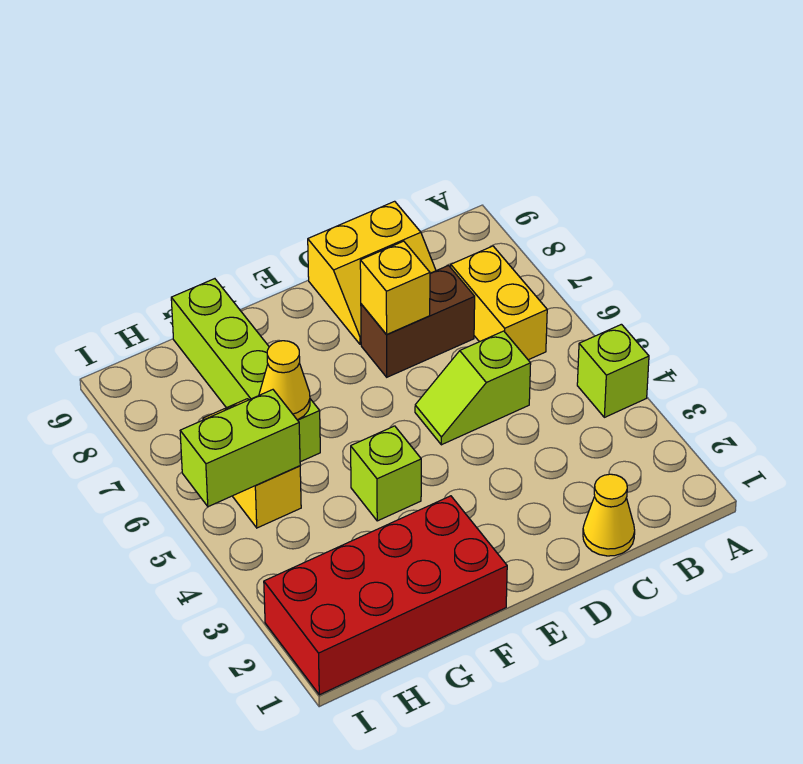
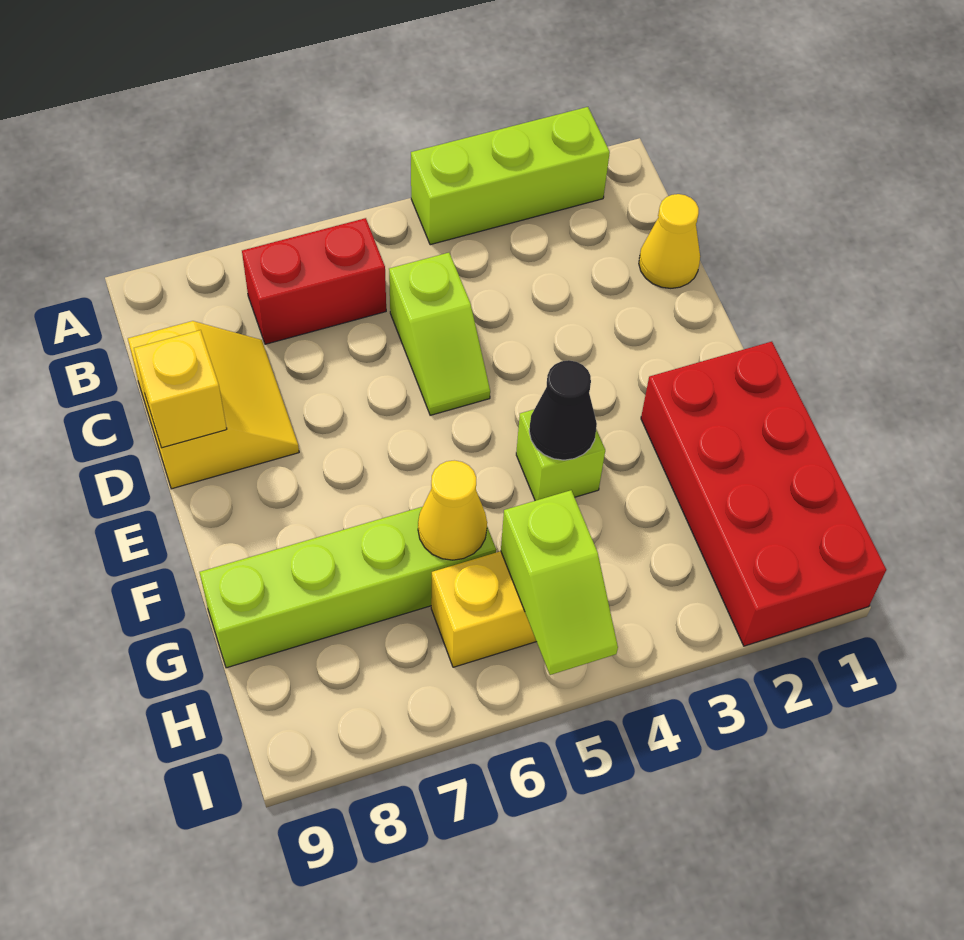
lime 1x1 brick [577,324,649,417] -> lime 1x3 brick [411,107,610,245]
yellow 1x2 brick [451,246,547,360] -> red 1x2 brick [242,218,386,344]
brown 1x2 brick [361,266,475,377] -> none
yellow 1x1 brick [360,241,430,335] -> yellow 1x1 brick moved to [134,330,227,448]
none -> black 1x1 cone [529,360,597,460]
lime 1x2 brick [180,390,300,507] -> lime 1x2 slope [501,490,618,675]

